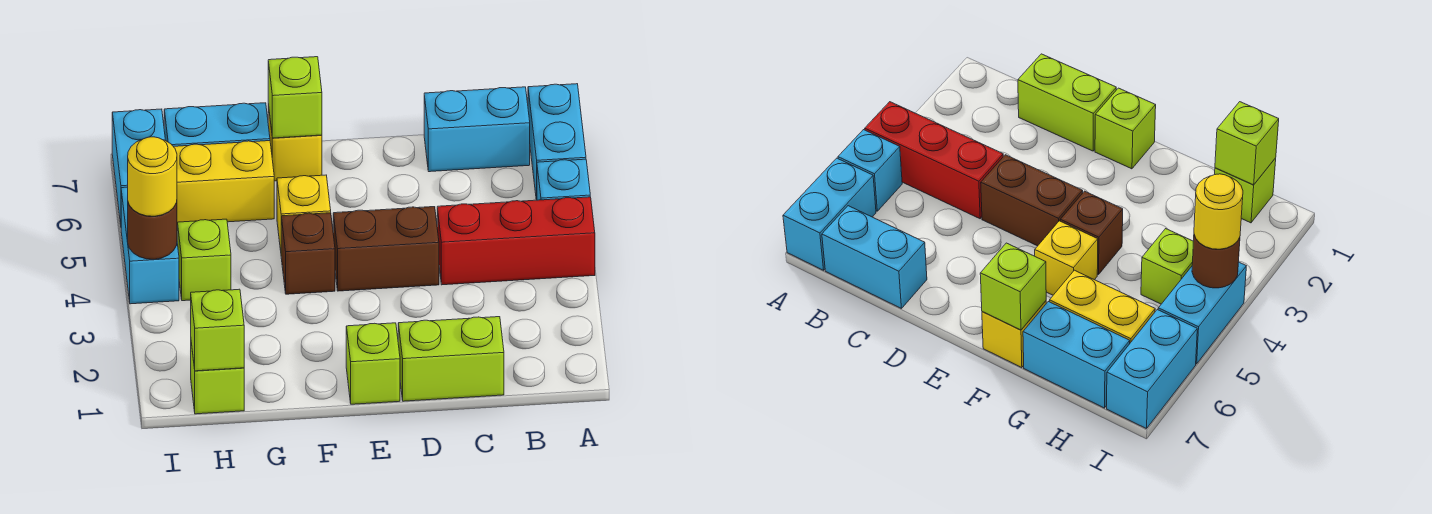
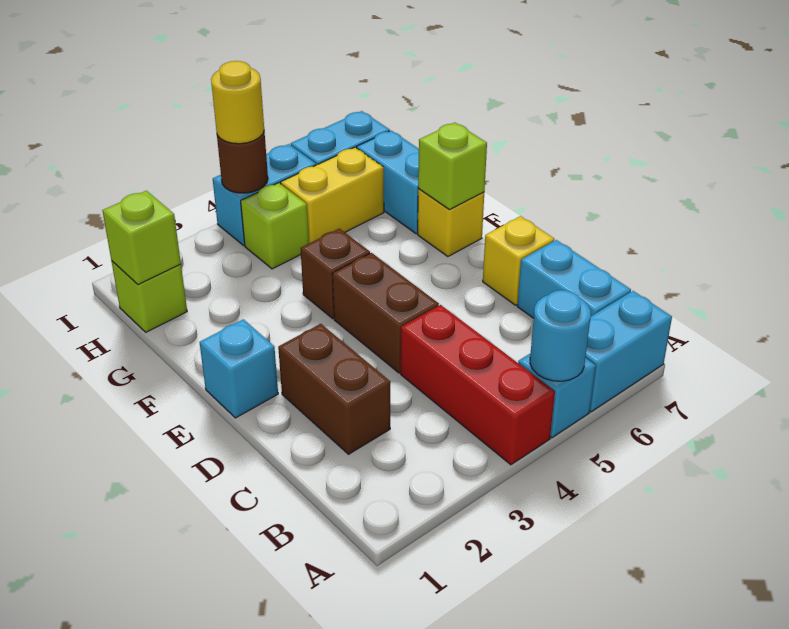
none -> cyan 1x1 round brick [530,290,591,381]
lime 1x2 brick [398,317,504,401] -> none
none -> brown 1x2 brick [278,324,390,454]
lime 1x1 brick [346,323,400,404] -> cyan 1x1 brick [200,319,278,418]
yellow 1x1 brick [277,175,331,250] -> yellow 1x1 brick moved to [483,216,554,305]
yellow 1x2 brick [173,141,274,223] -> yellow 1x2 brick turned to [281,147,384,243]

